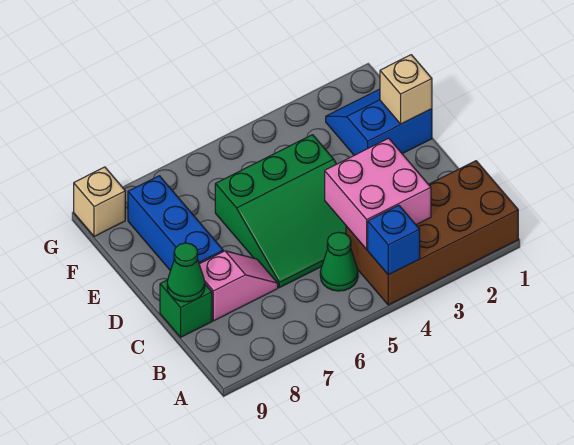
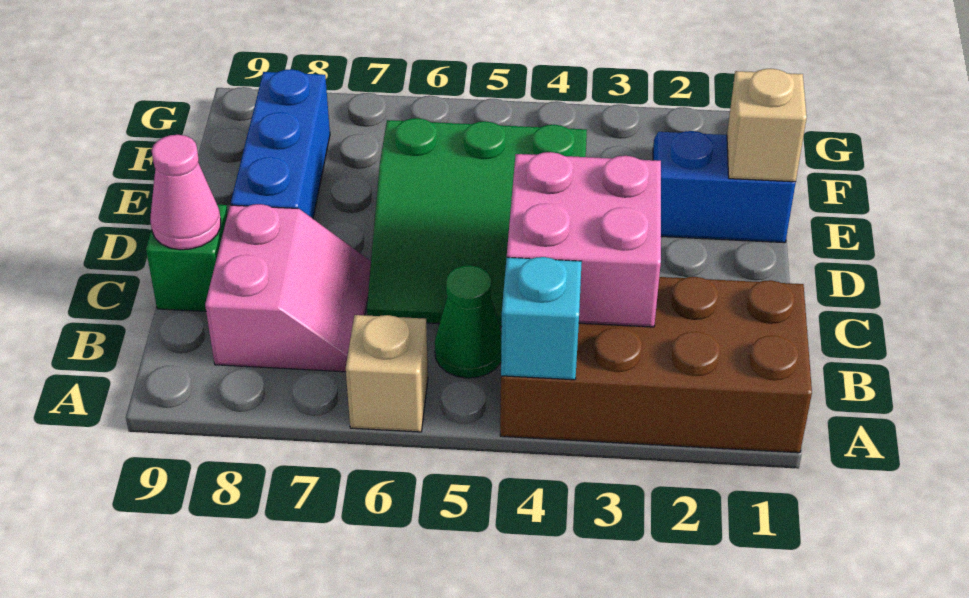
blue 1x1 brick [368,205,420,275] -> cyan 1x1 brick [501,257,582,380]
pink 1x2 slope [199,251,278,321] -> pink 2x2 slope [205,204,371,372]
green 1x1 cone [167,243,205,302] -> pink 1x1 cone [150,135,221,250]
tan 1x1 brick [74,167,125,237] -> tan 1x1 brick moved to [346,315,428,432]

